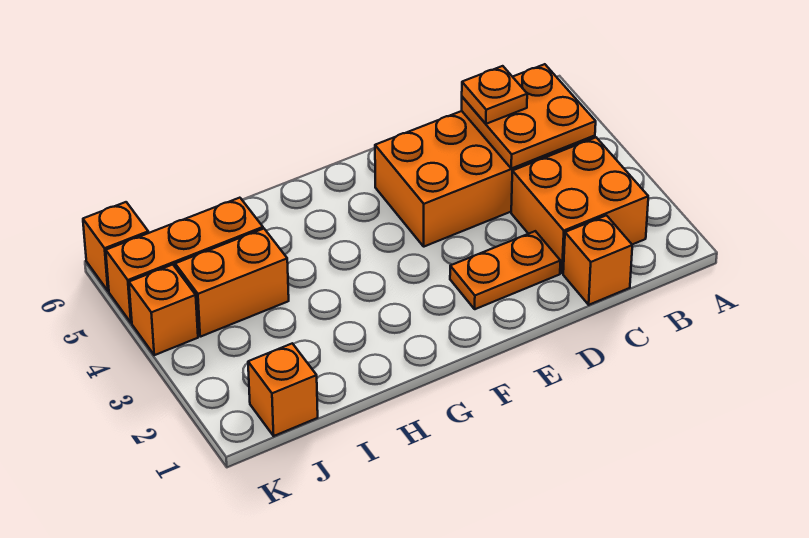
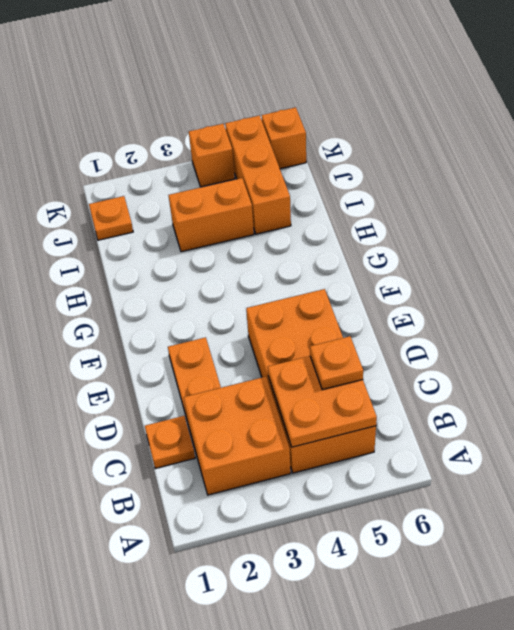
orange 1x1 brick [563,215,632,305] -> orange 1x1 plate [145,416,195,469]
orange 1x2 brick [175,229,289,337] -> orange 1x2 brick turned to [168,178,254,252]
orange 1x1 brick [248,343,318,436] -> orange 1x1 plate [89,196,133,240]

